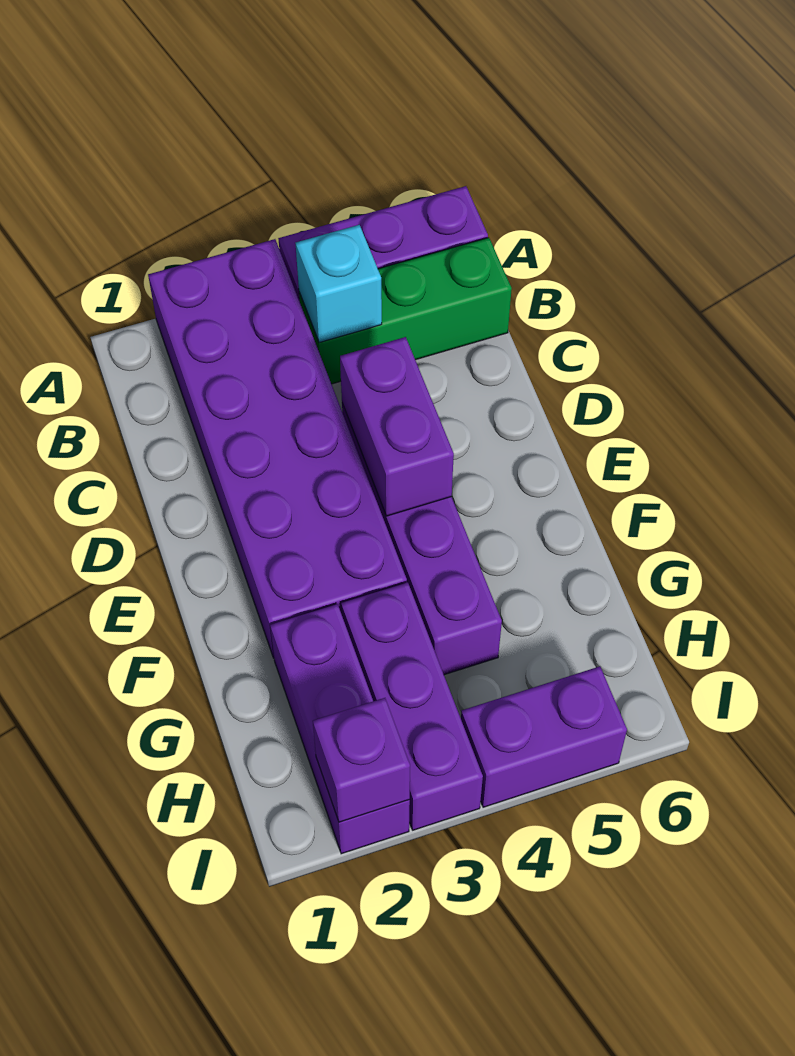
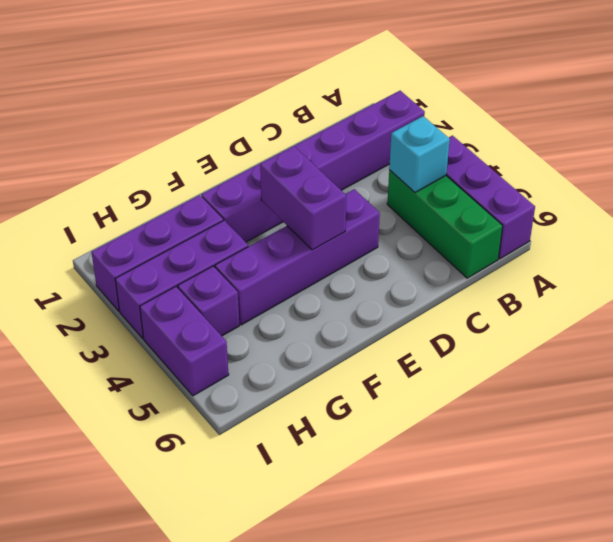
purple 2x6 brick [148,239,407,658] -> purple 1x6 brick [201,91,425,242]
purple 1x2 brick [340,337,454,516] -> purple 1x2 brick turned to [260,146,346,250]
purple 1x1 brick [313,698,410,822] -> purple 1x1 brick moved to [178,266,239,336]

